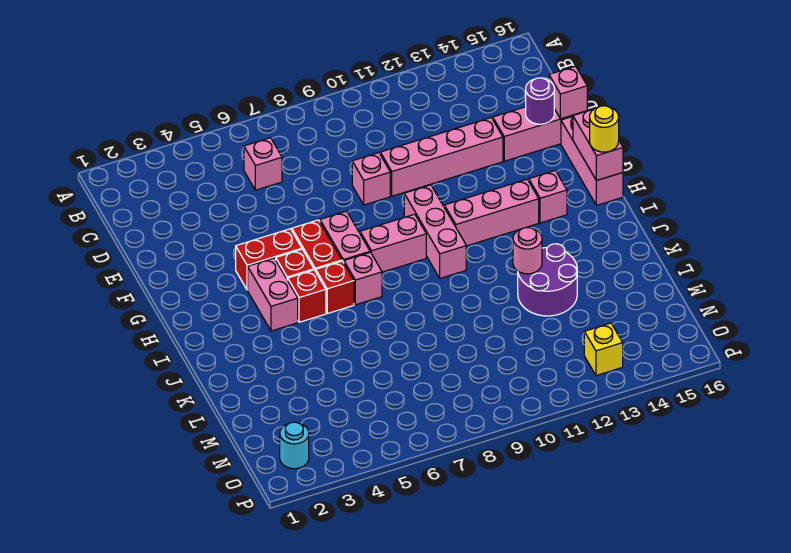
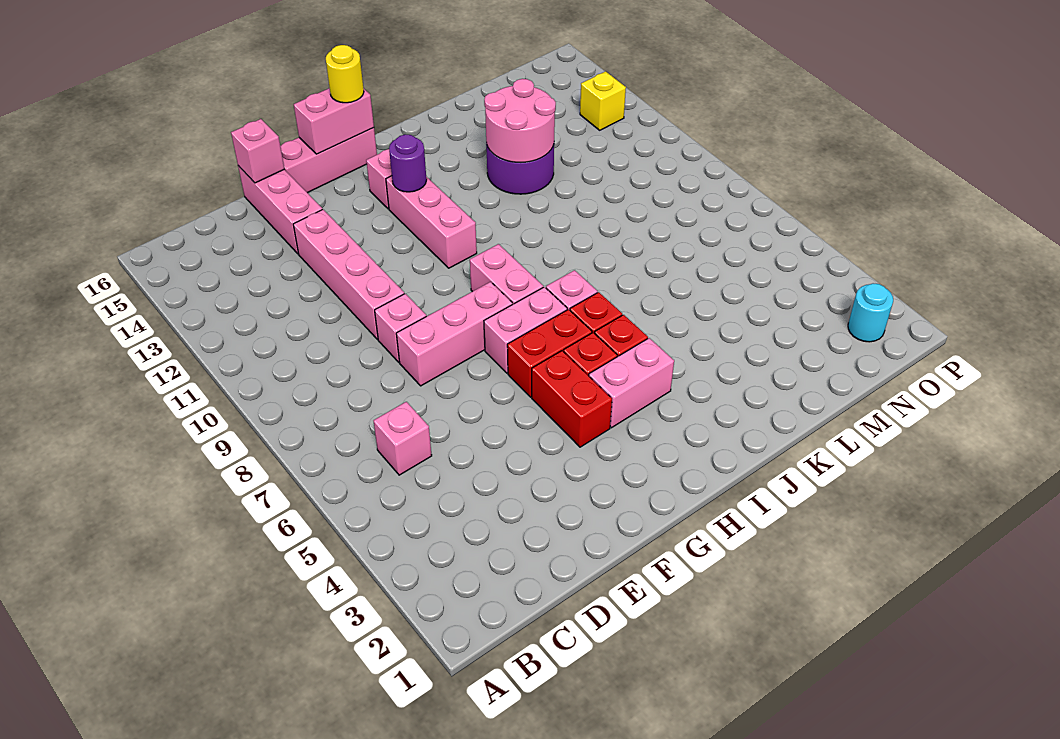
purple 1x1 round brick [526,78,554,124] -> purple 1x1 round brick moved to [389,134,427,192]
pink 1x3 brick [404,185,466,278] -> pink 1x3 brick moved to [396,282,513,386]
pink 1x1 round brick [513,228,542,274] -> pink 2x2 round brick [484,79,556,163]

